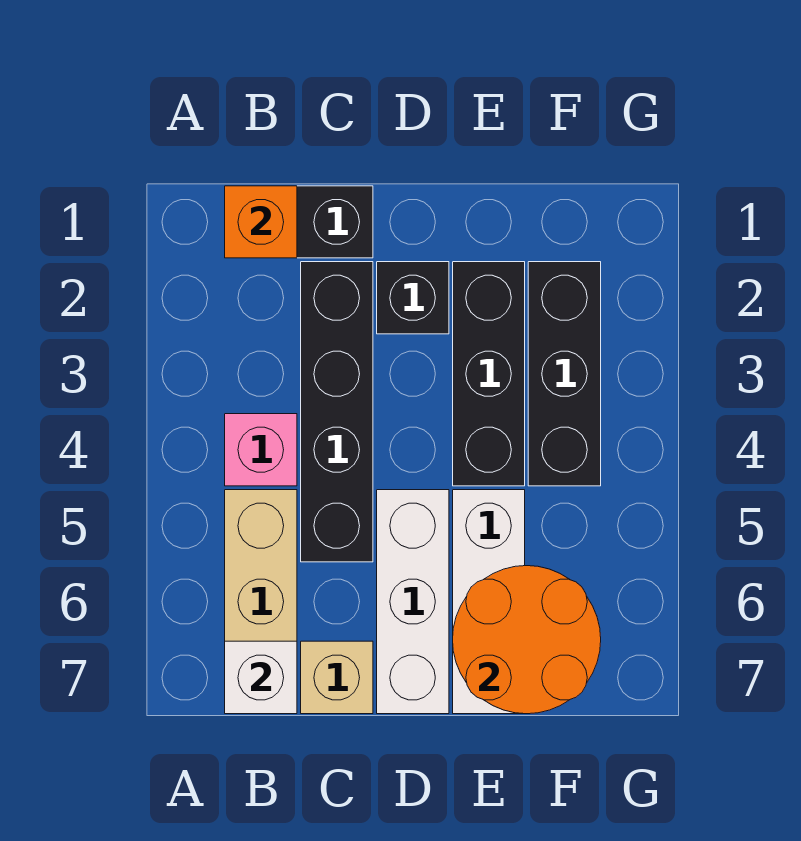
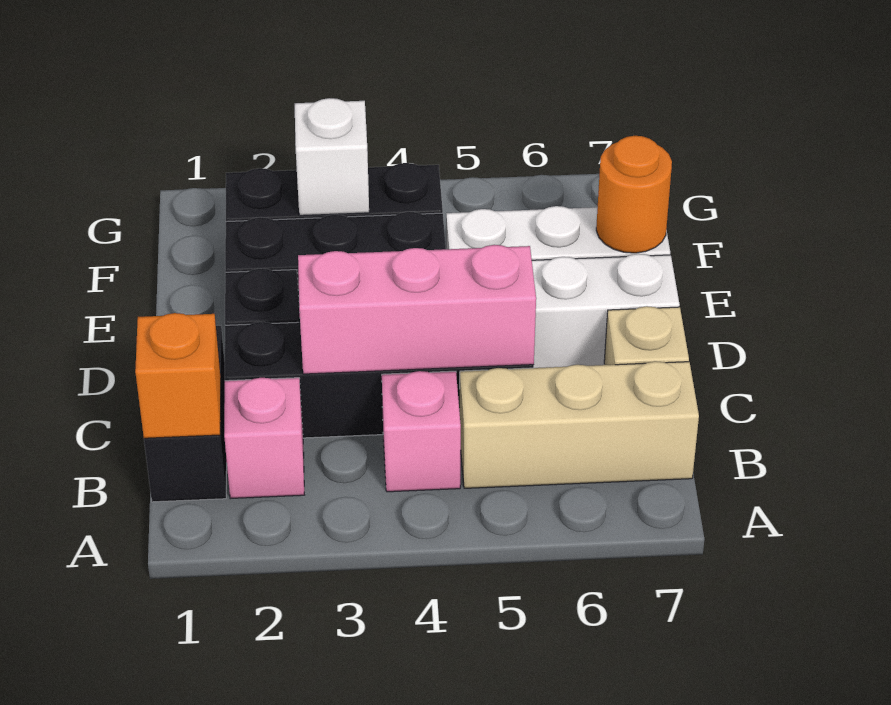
none -> pink 1x1 brick [224,378,304,499]
white 1x1 brick [225,641,297,714] -> white 1x1 brick moved to [295,98,369,216]
none -> pink 1x3 brick [298,245,536,374]
orange 2x2 round brick [453,566,601,714] -> orange 1x1 round brick [596,136,672,253]

